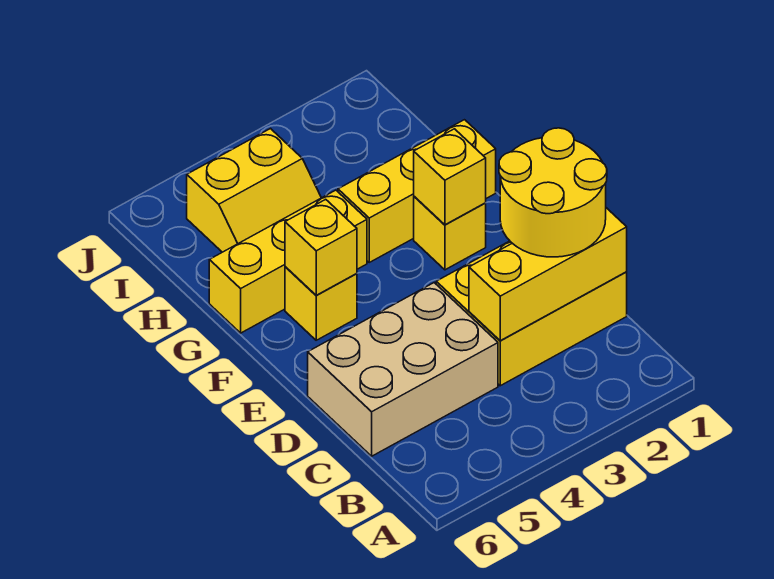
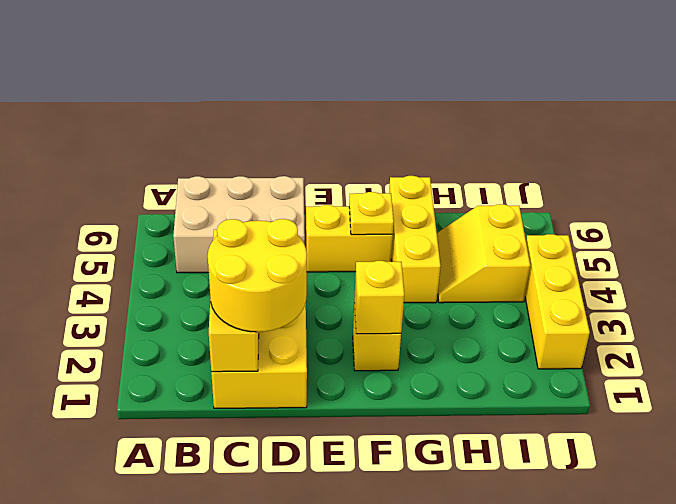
tan 2x3 brick [308,283,498,456] -> tan 2x3 brick turned to [173,176,305,273]
yellow 1x1 brick [285,267,357,340] -> yellow 1x2 brick [306,205,393,272]
yellow 1x1 brick [285,199,357,295] -> yellow 1x1 plate [349,192,394,235]
yellow 1x3 brick [338,120,496,262] -> yellow 1x3 brick moved to [525,234,590,369]

